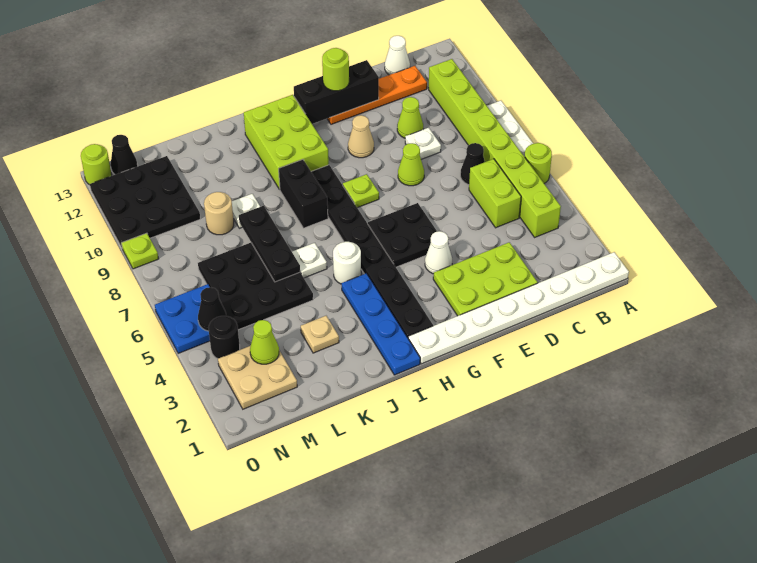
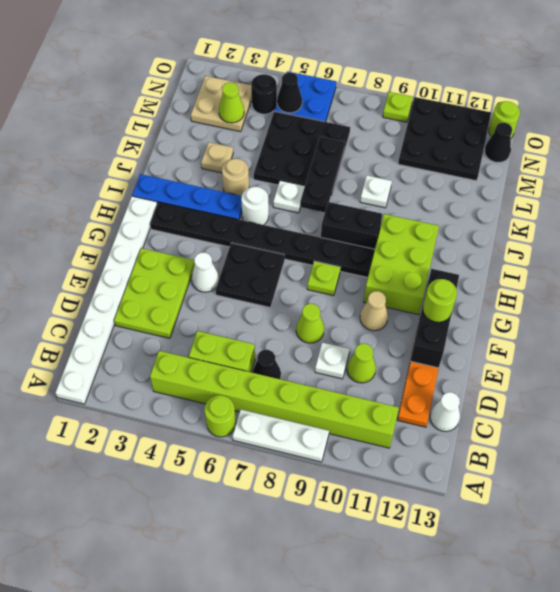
lime 2x3 brick [244,95,329,190] -> lime 2x3 brick turned to [364,214,439,315]
black 1x3 plate [239,206,300,282] -> black 1x3 plate turned to [300,136,345,212]
tan 1x1 round brick [204,192,234,235] -> tan 1x1 round brick moved to [222,158,249,196]

